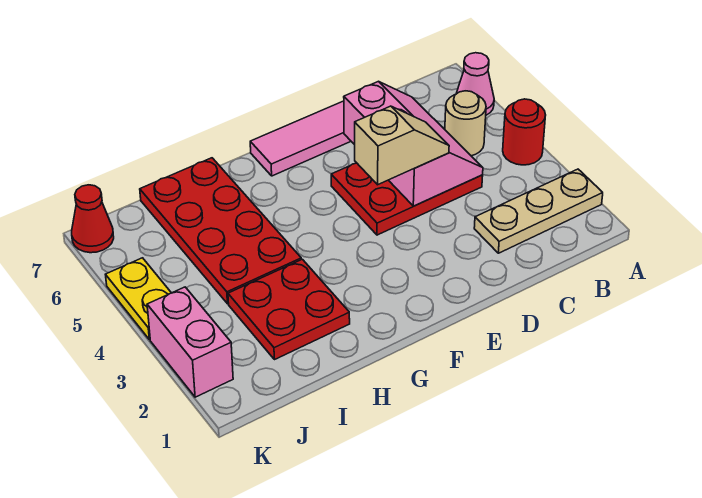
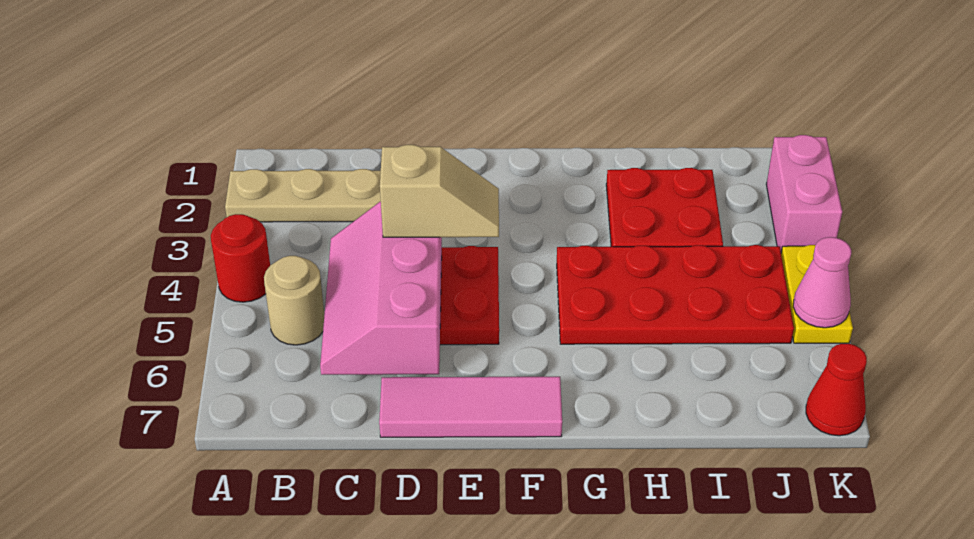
pink 1x1 cone [456,53,494,115] -> pink 1x1 cone moved to [793,237,851,328]
tan 1x2 slope [355,106,449,185] -> tan 1x2 slope turned to [380,145,499,237]
red 2x4 plate [140,158,301,304] -> red 2x4 plate turned to [557,245,794,344]

